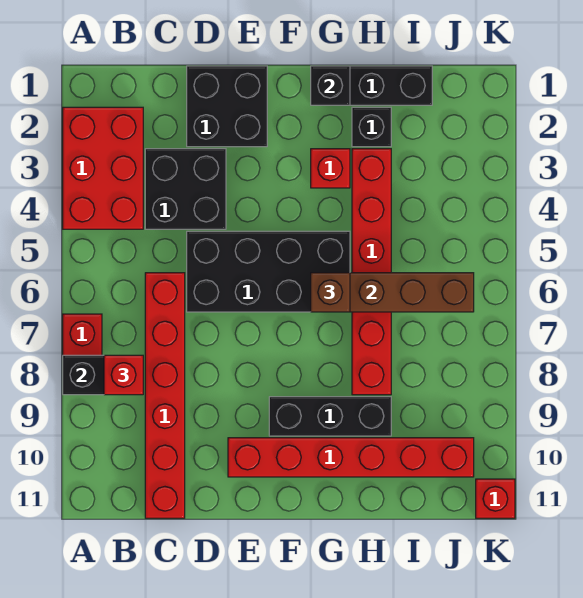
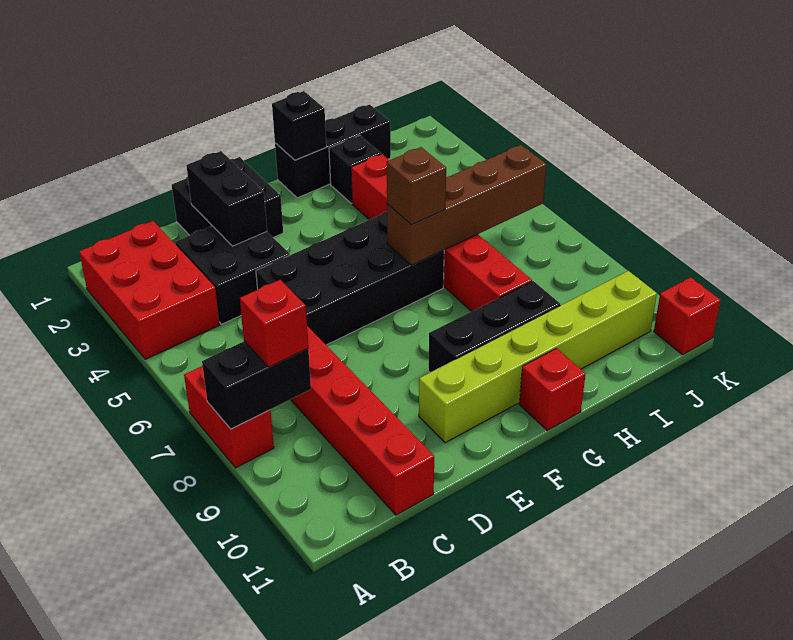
none -> black 1x2 brick [186,151,267,246]
red 1x6 brick [228,438,474,477] -> lime 1x6 brick [419,271,657,443]
red 1x1 brick [311,149,350,188] -> red 1x1 brick moved to [519,348,586,430]

